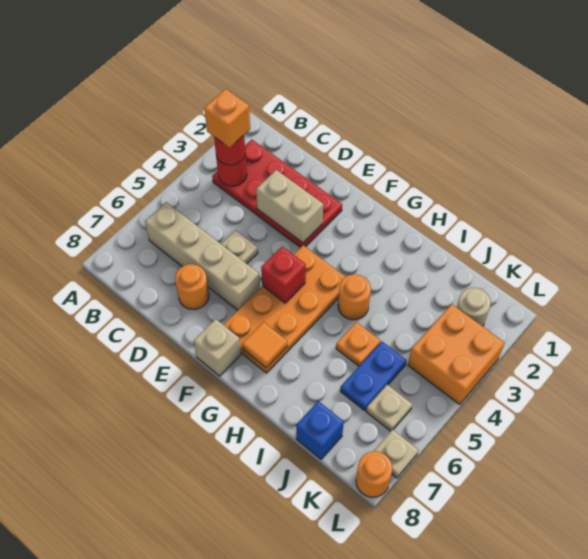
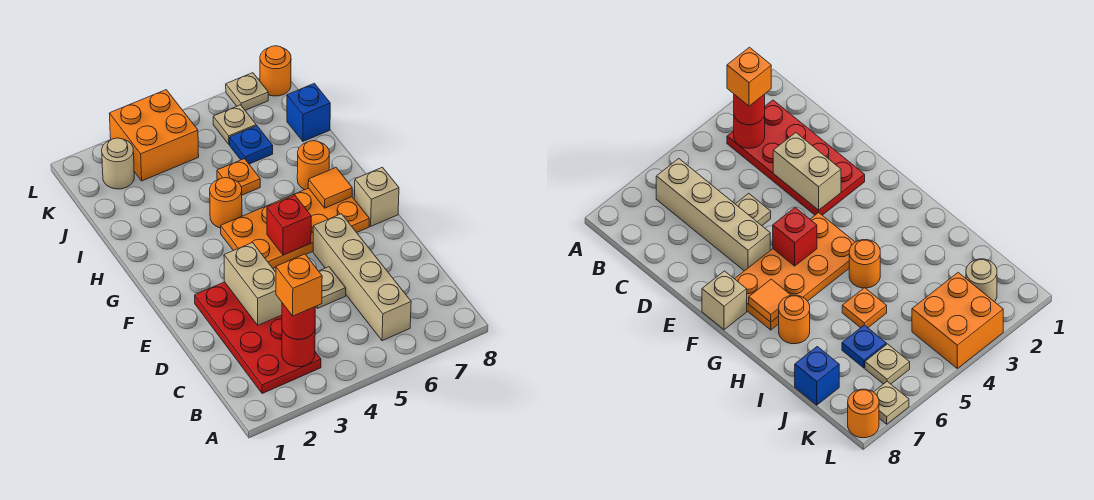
orange 1x1 round brick [175,264,209,309] -> orange 1x1 round brick moved to [297,141,329,190]
blue 1x2 plate [340,342,407,411] -> blue 1x1 plate [230,126,273,164]

